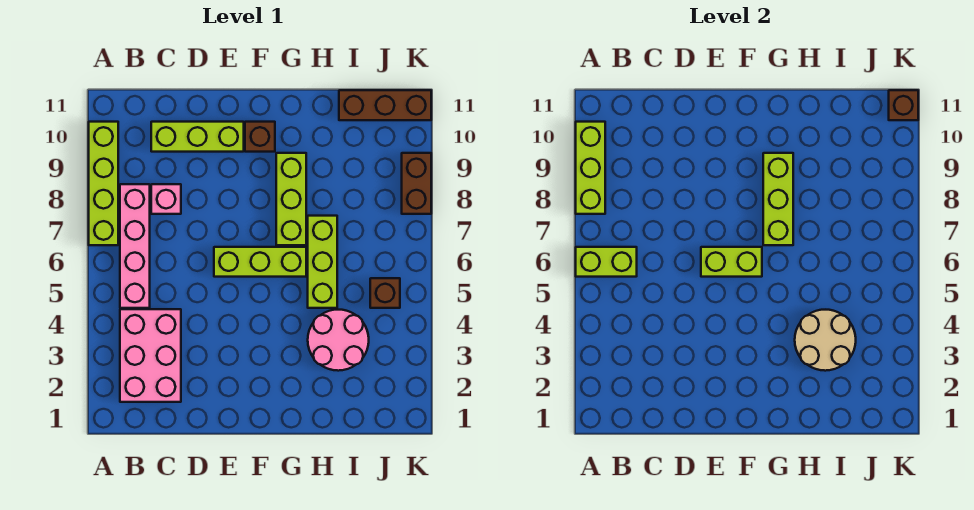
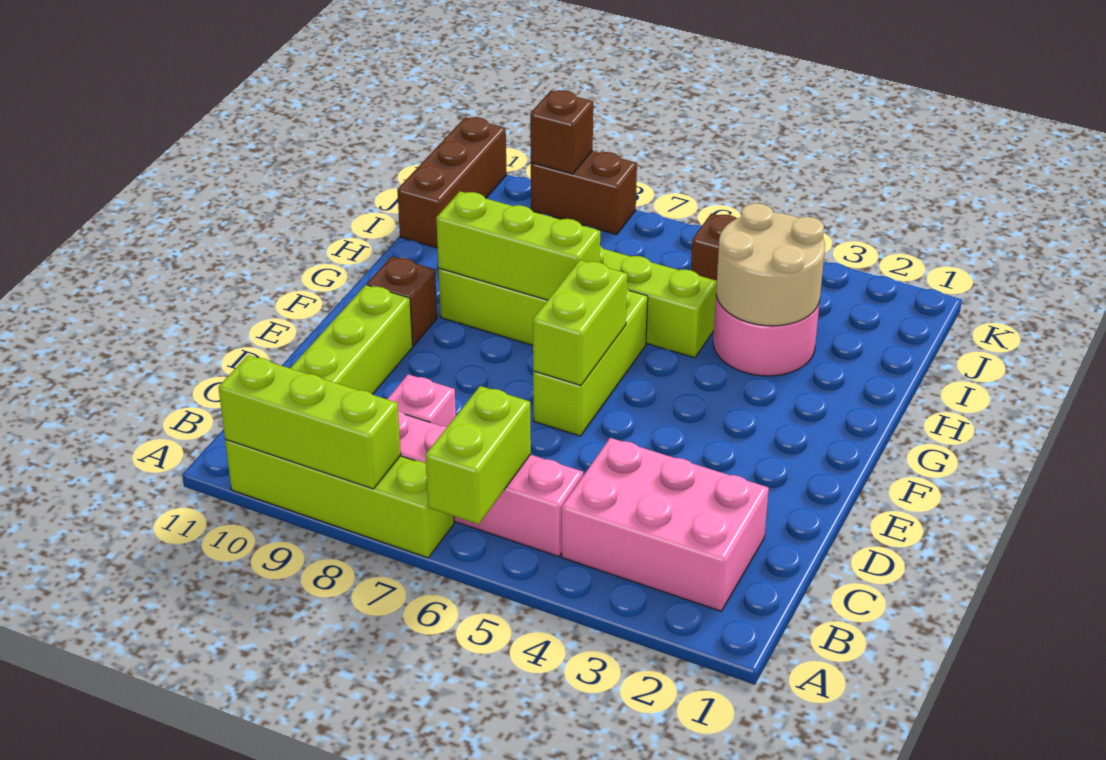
brown 1x1 brick [889,90,918,120] -> brown 1x1 brick moved to [530,90,593,174]

